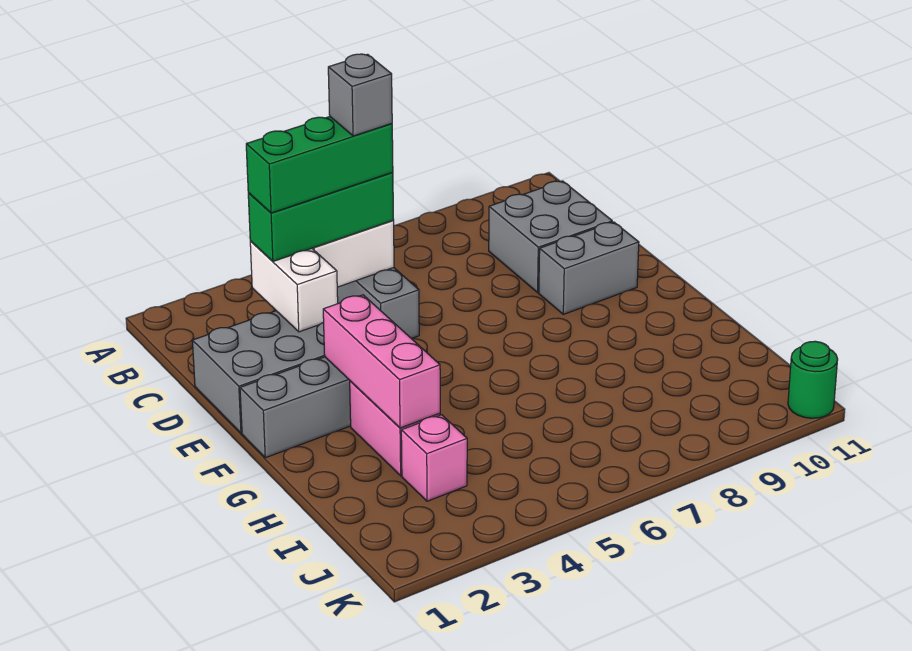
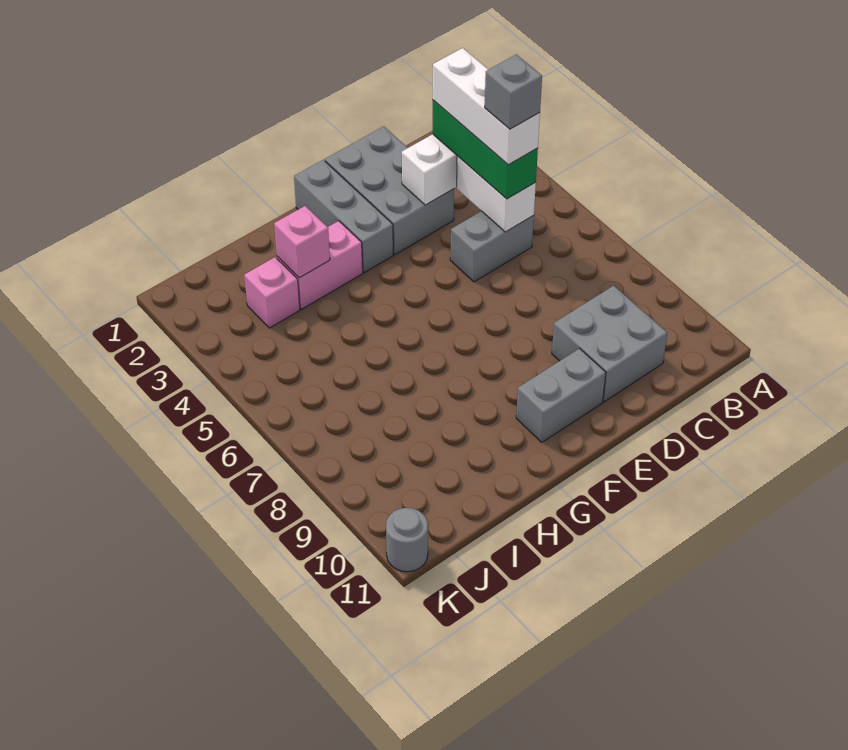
green 1x3 brick [246,117,393,213] -> white 1x3 brick [433,48,540,165]
grey 1x2 brick [539,222,639,314] -> grey 1x2 brick turned to [516,348,606,442]
pink 1x3 brick [323,295,440,428] -> pink 1x1 brick [274,206,330,278]
green 1x1 round brick [788,341,838,418] -> grey 1x1 round brick [386,508,428,572]

